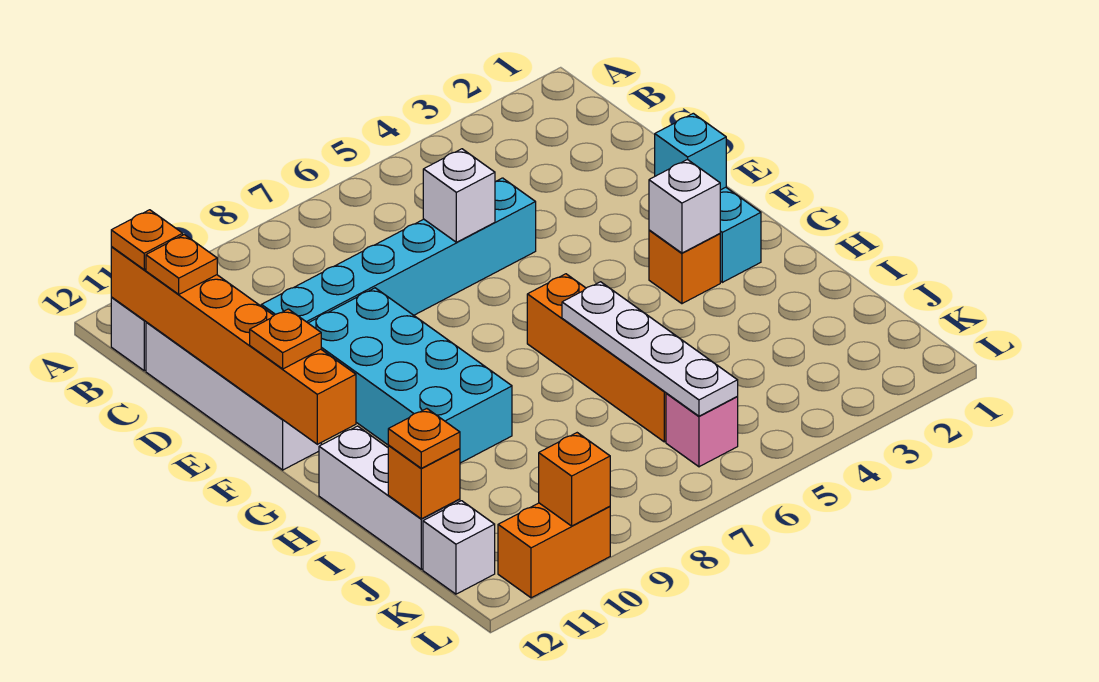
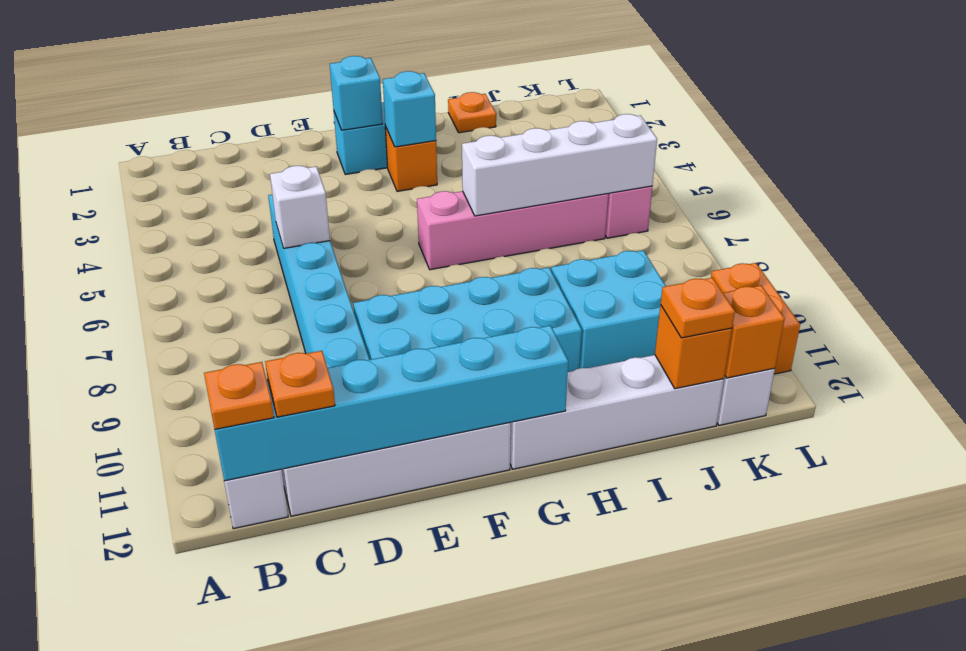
orange 1x6 brick [111,247,356,444] -> cyan 1x6 brick [215,325,568,481]
orange 1x1 plate [250,309,321,369] -> orange 1x1 plate moved to [448,92,496,133]
white 1x1 brick [649,159,720,253] -> cyan 1x1 brick [383,71,436,147]
orange 1x4 brick [527,274,666,442] -> pink 1x4 brick [417,191,608,270]
white 1x4 plate [562,282,738,416] -> white 1x4 brick [462,114,657,216]
white 1x3 brick [319,426,460,569] -> white 1x4 brick [510,355,724,469]
none -> cyan 2x2 brick [551,250,666,368]
orange 1x1 brick [539,433,610,526] -> orange 1x1 brick moved to [723,286,785,378]

